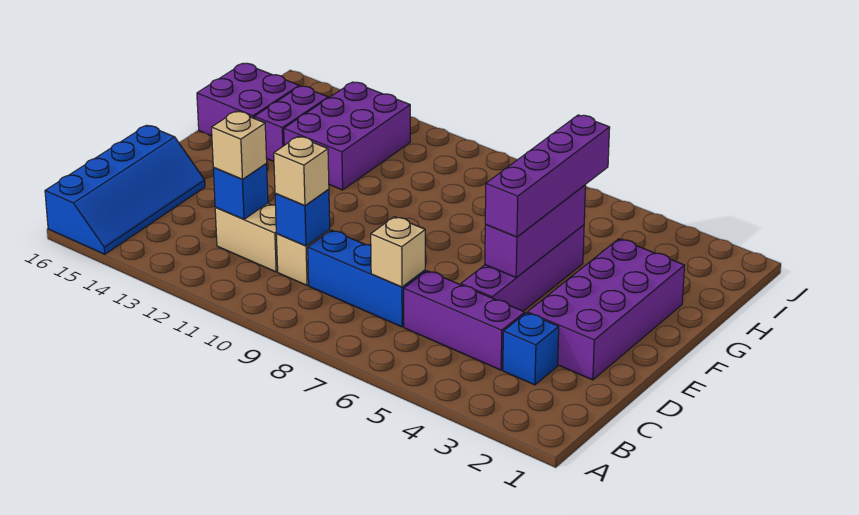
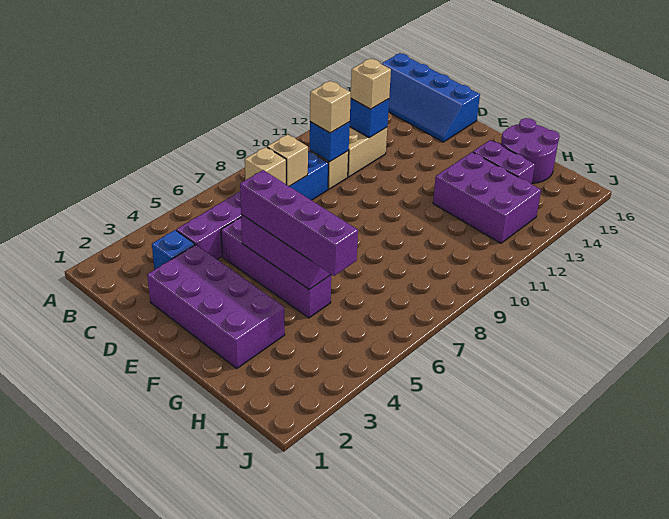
none -> tan 1x1 brick [267,134,308,186]
purple 2x2 brick [197,63,299,136] -> purple 2x2 round brick [501,118,559,183]

